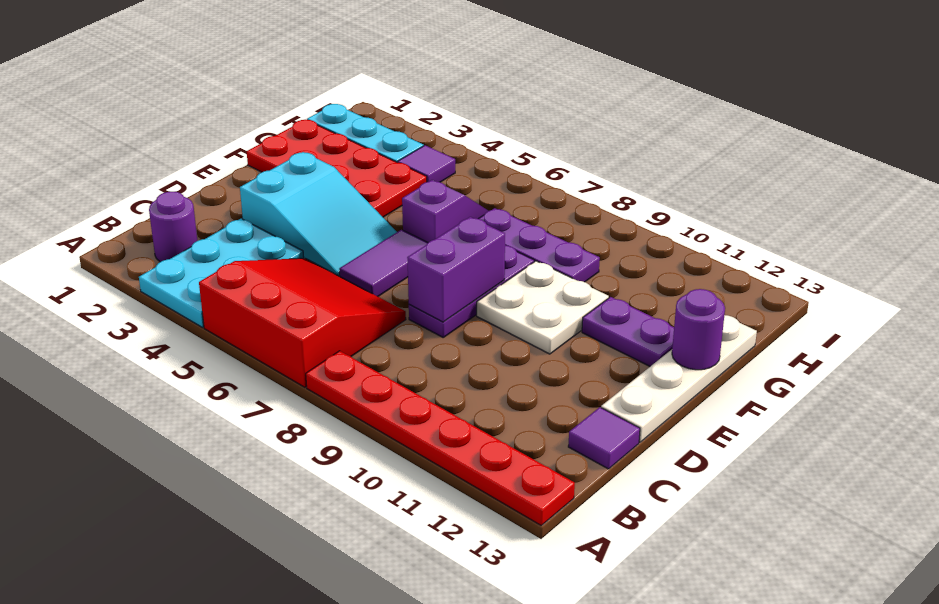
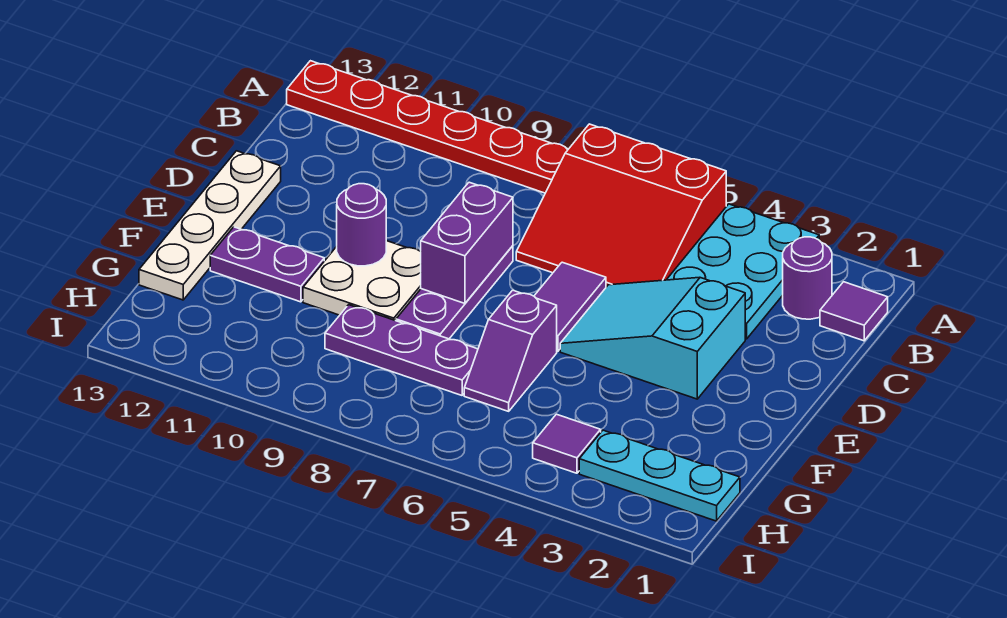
purple 1x1 tile [568,407,640,469] -> purple 1x1 tile moved to [820,282,888,341]
red 2x4 plate [247,120,427,217] -> none
purple 1x1 round brick [672,289,725,370] -> purple 1x1 round brick moved to [337,184,386,266]

